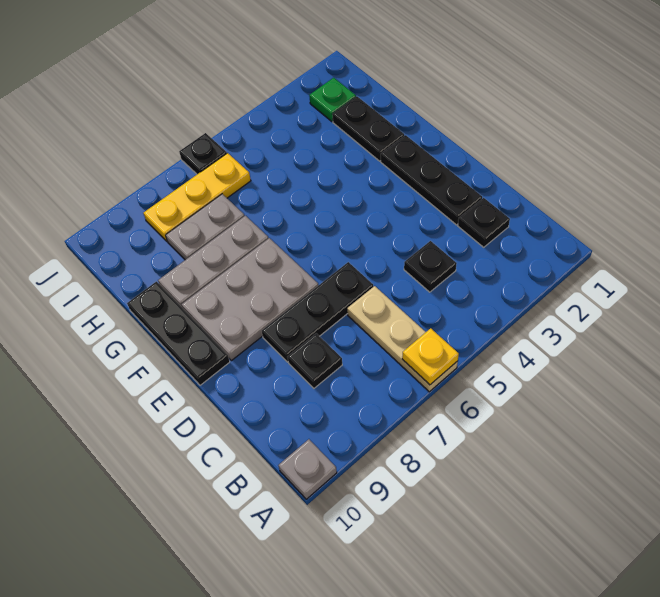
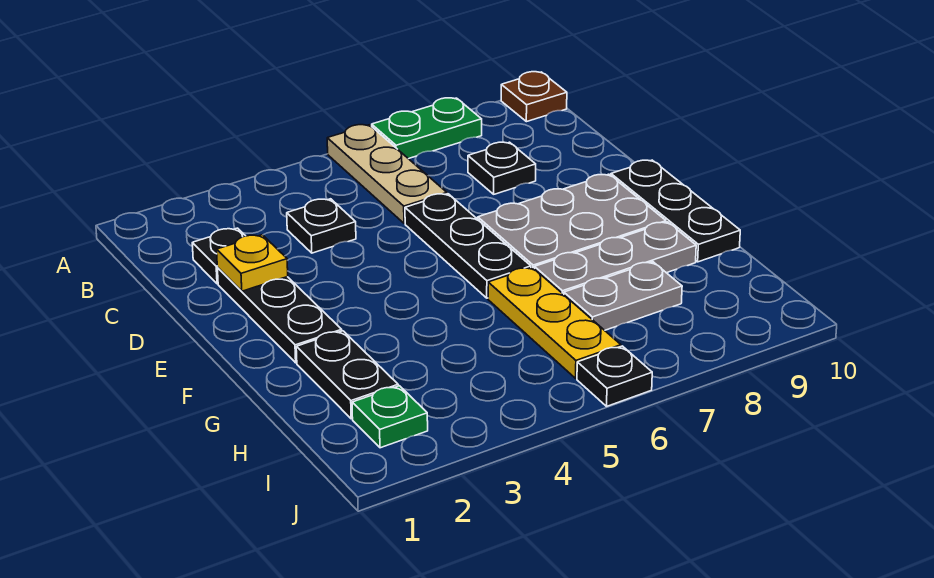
yellow 1x1 plate [402,328,459,385] -> yellow 1x1 plate moved to [217,235,288,291]
none -> green 1x2 plate [372,98,482,159]
grey 1x1 plate [278,439,337,499] -> brown 1x1 plate [501,72,567,122]
black 1x3 plate [262,262,373,362] -> black 1x3 plate turned to [405,194,531,298]
yellow 1x3 plate [143,153,251,241] -> yellow 1x3 plate turned to [488,267,621,378]

